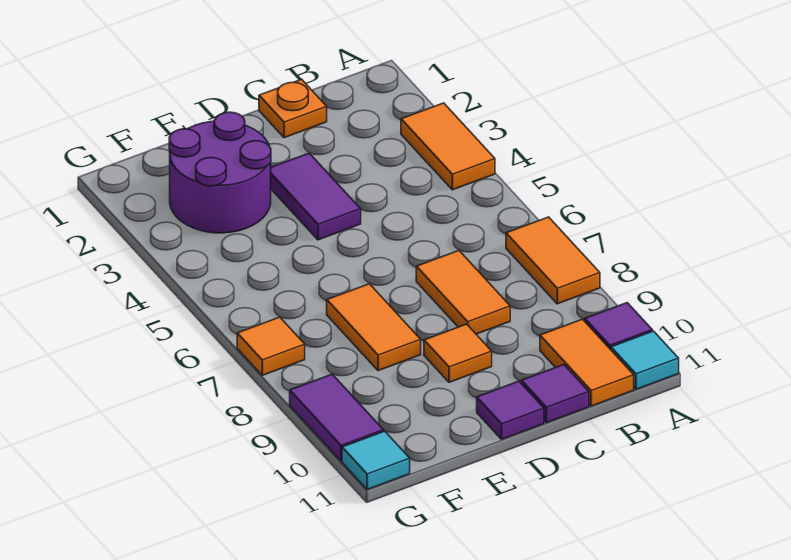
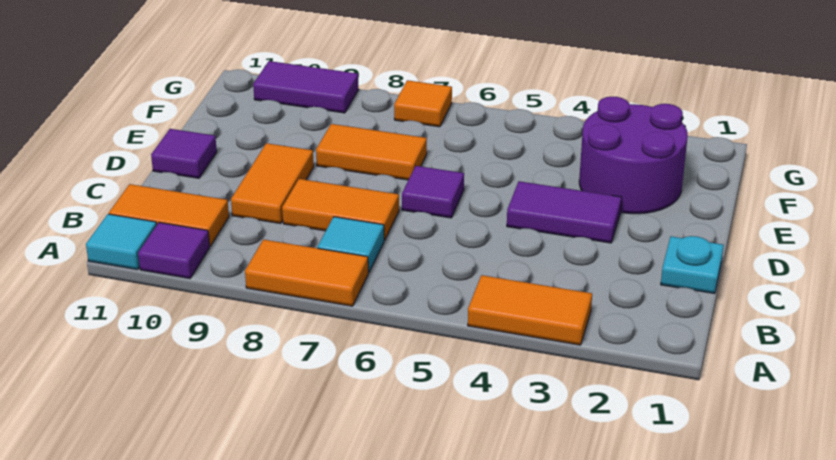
orange 1x1 plate [259,79,327,138] -> cyan 1x1 plate [661,236,724,294]
purple 1x1 tile [521,365,589,423] -> purple 1x1 tile moved to [402,166,464,218]
orange 1x1 tile [424,324,492,382] -> orange 1x2 tile [231,143,314,224]
cyan 1x1 tile [342,431,410,490] -> cyan 1x1 tile moved to [317,217,384,272]

